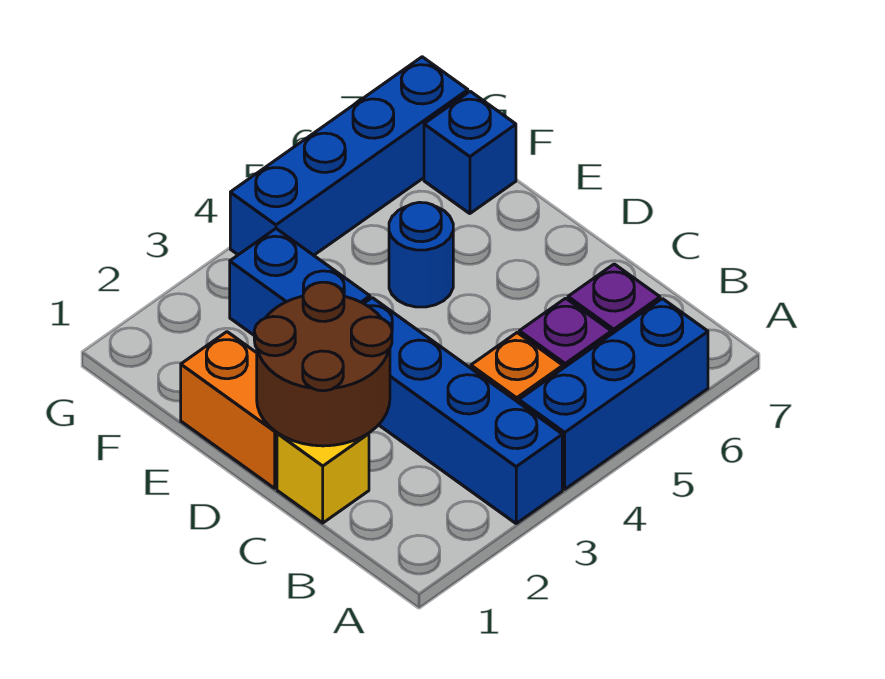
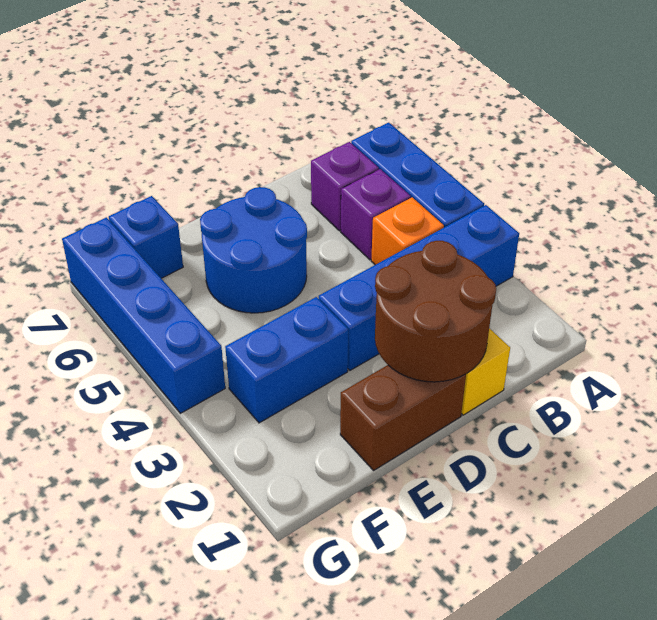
orange 1x2 brick [181,332,277,488] -> brown 1x2 brick [340,365,466,470]
blue 1x1 round brick [389,202,453,307] -> blue 2x2 round brick [200,187,307,313]

